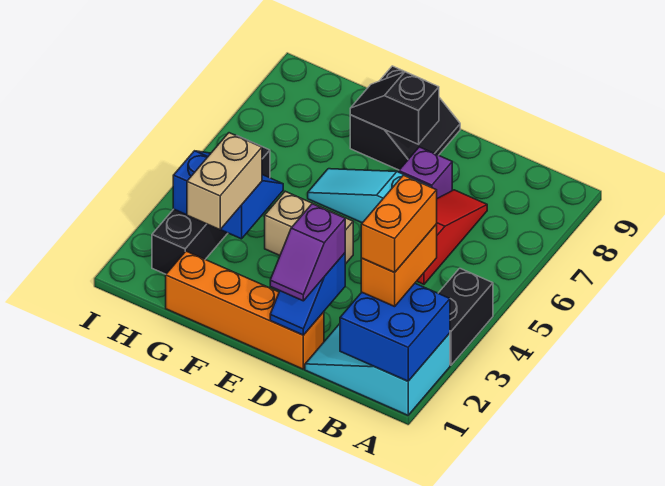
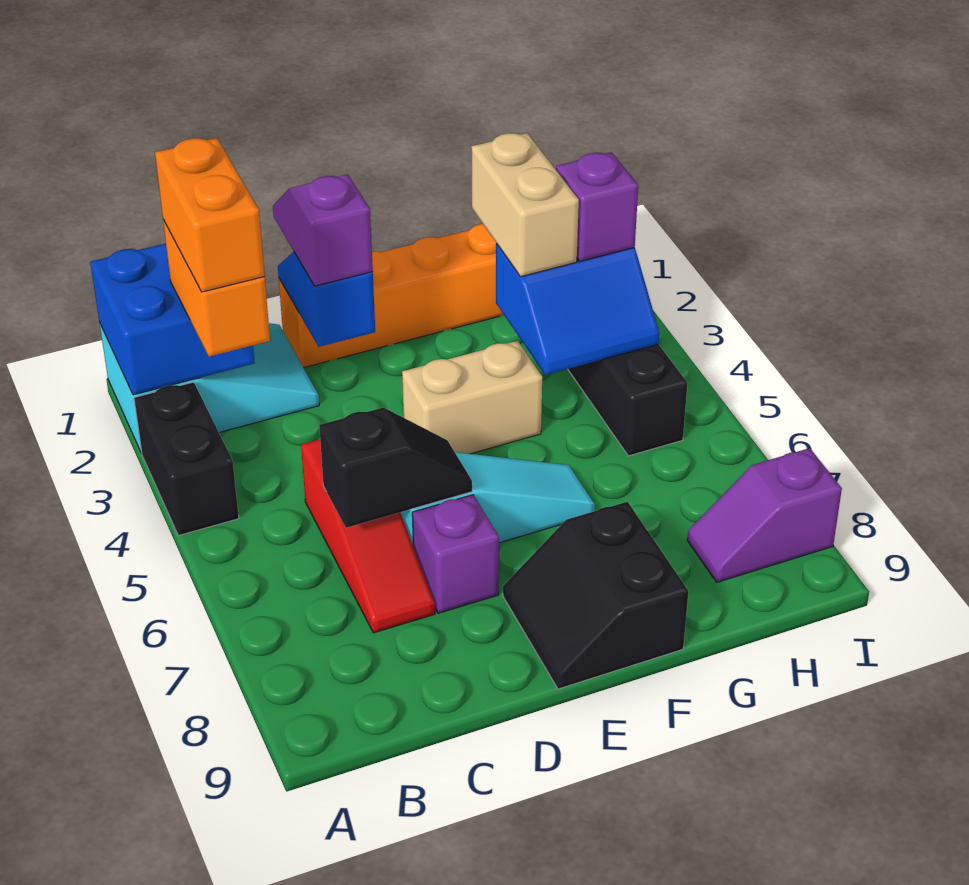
black 1x2 slope [350,72,439,144] -> black 1x2 slope moved to [319,408,472,528]
none -> purple 1x1 brick [556,152,638,262]
none -> purple 1x2 slope [687,448,842,582]

